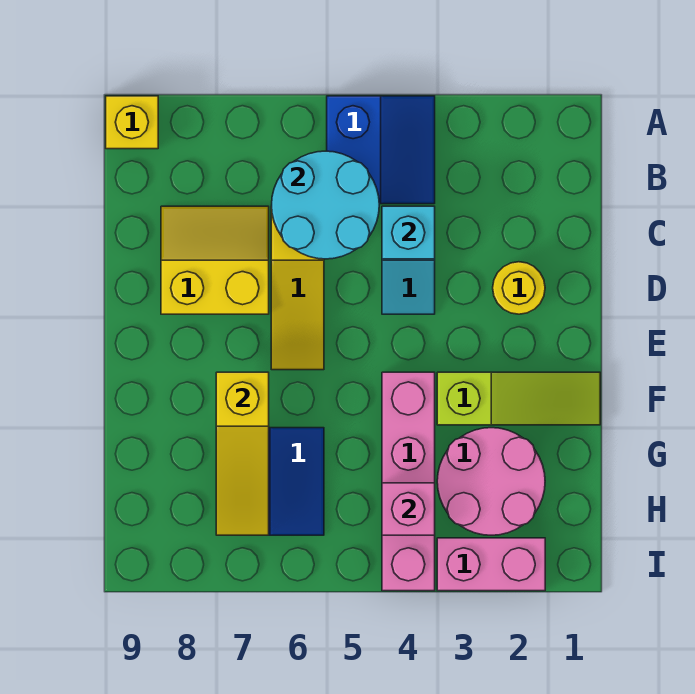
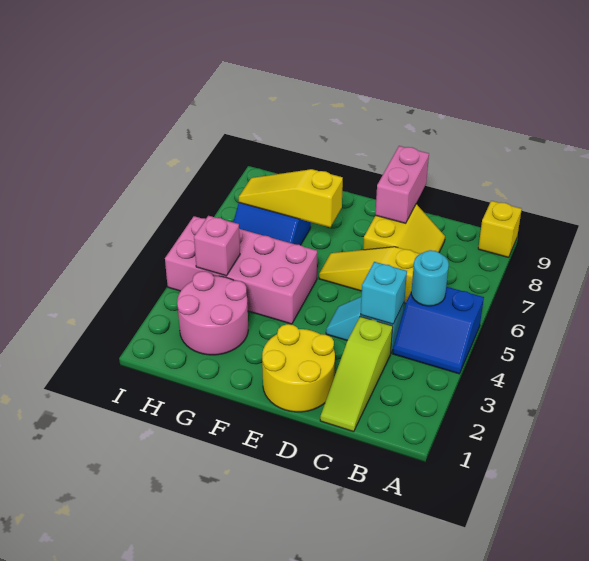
cyan 2x2 round brick [272,151,379,259] -> cyan 1x1 round brick [411,250,449,306]
yellow 1x1 round brick [493,262,545,314] -> yellow 2x2 round brick [262,324,335,412]
lime 1x3 slope [437,372,600,425] -> lime 1x3 slope moved to [320,316,393,432]
pink 1x4 brick [382,372,435,591] -> pink 2x4 brick [165,216,317,324]
pink 1x2 brick [437,538,545,591] -> pink 1x2 brick moved to [375,146,429,223]

